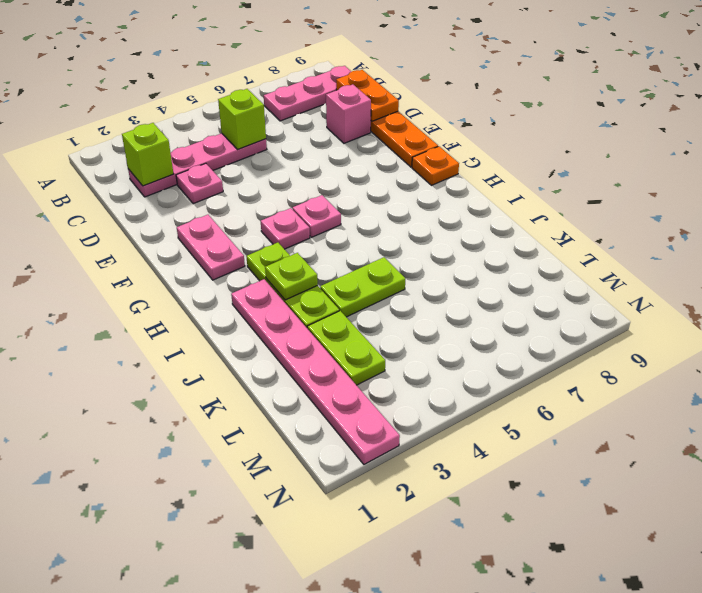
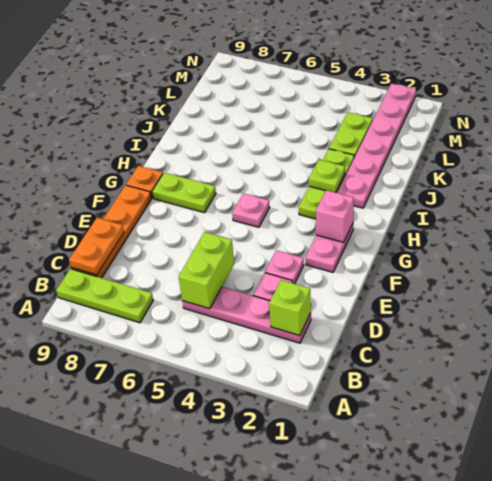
pink 1x3 plate [264,66,351,121] -> lime 1x3 plate [56,269,153,323]
lime 1x1 brick [218,89,266,150] -> lime 1x2 brick [179,232,234,309]
pink 1x1 brick [326,84,371,143] -> pink 1x1 brick moved to [316,190,354,242]
pink 1x1 plate [261,208,310,249] -> pink 1x1 plate moved to [265,250,304,284]
lime 1x2 plate [320,257,405,317] -> lime 1x2 plate moved to [152,173,216,213]

